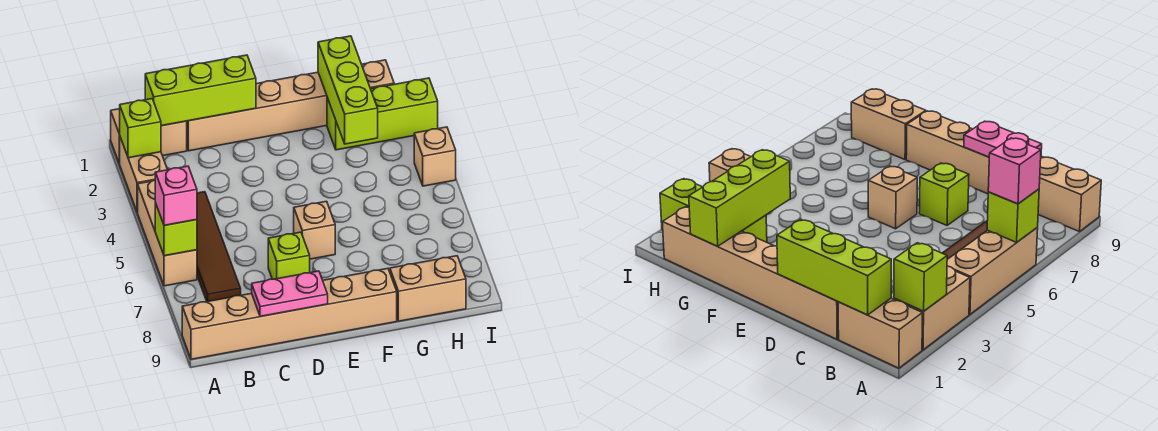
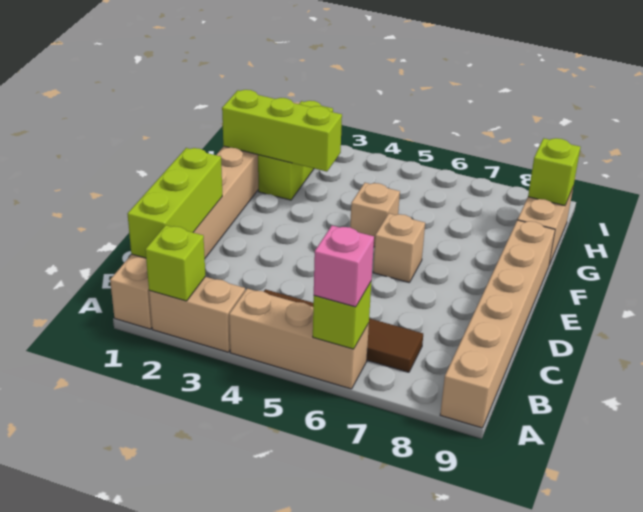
pink 1x2 plate [252,271,328,316] -> none
lime 1x1 brick [268,232,310,279] -> lime 1x1 brick moved to [528,138,580,206]
tan 1x1 brick [414,127,456,186] -> tan 1x1 brick moved to [350,183,400,247]

